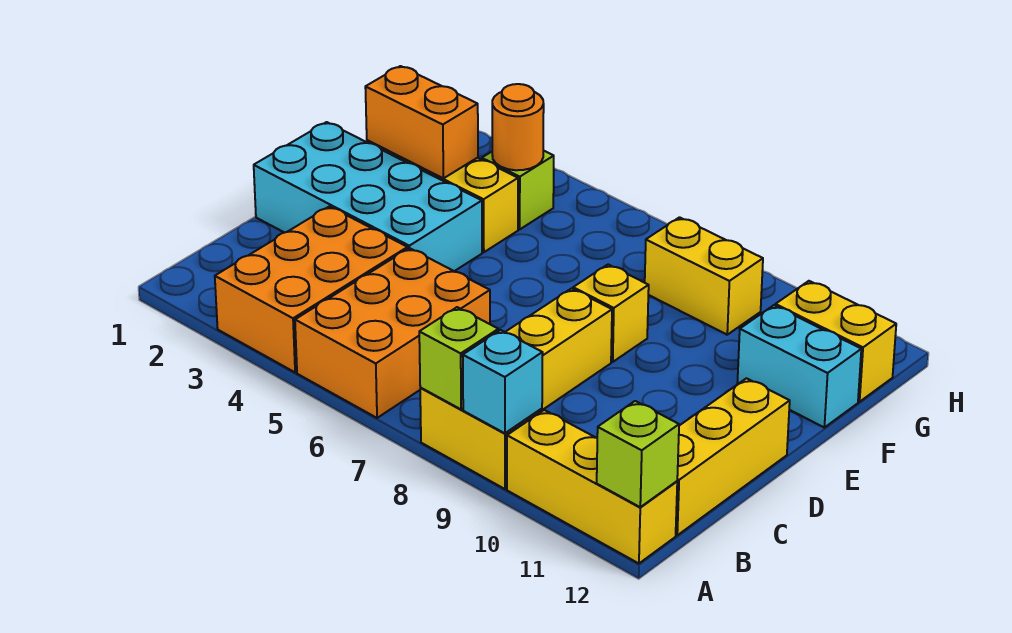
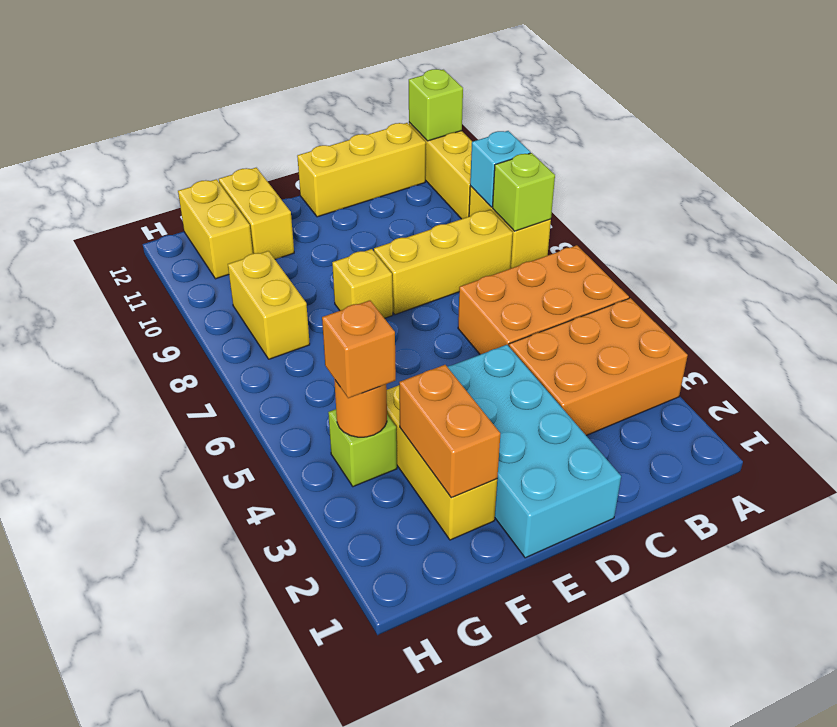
cyan 1x2 brick [737,305,861,427] -> yellow 1x2 brick [219,168,294,259]
none -> orange 1x1 brick [322,300,396,398]

